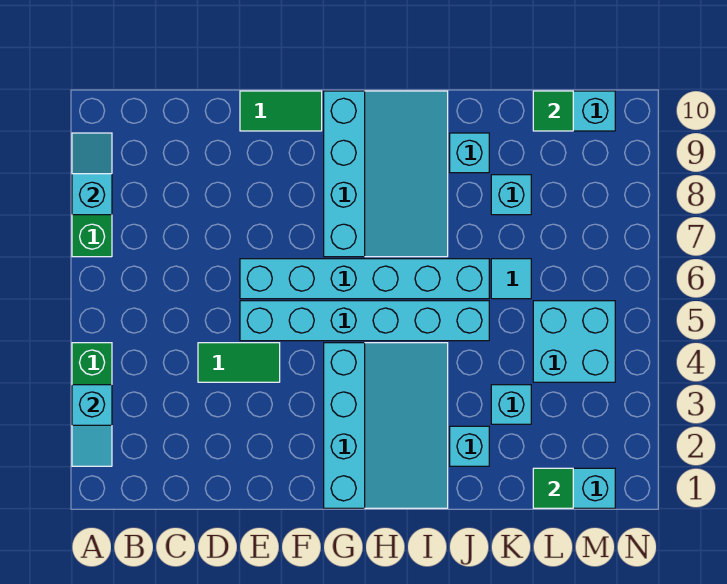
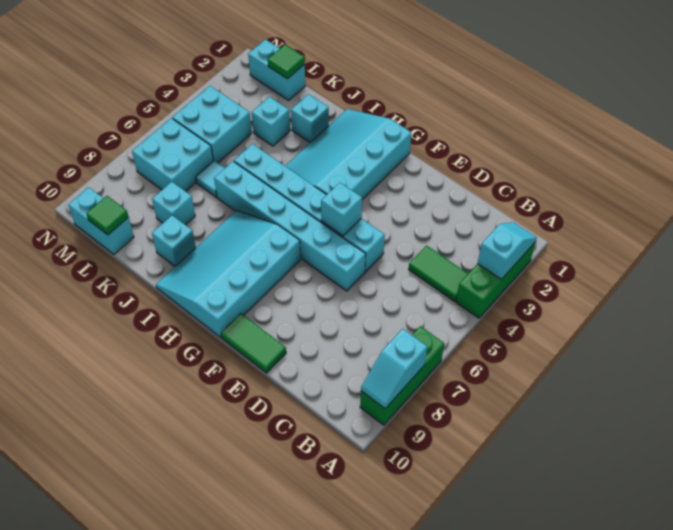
green 1x2 tile [198,343,280,382] -> green 1x2 tile moved to [409,246,468,302]
none -> cyan 1x1 brick [321,183,362,236]
none -> cyan 2x2 brick [132,118,213,191]

